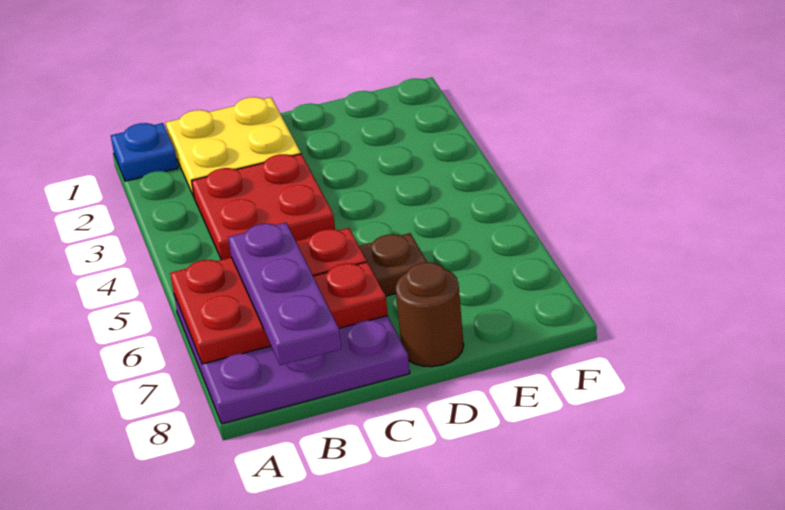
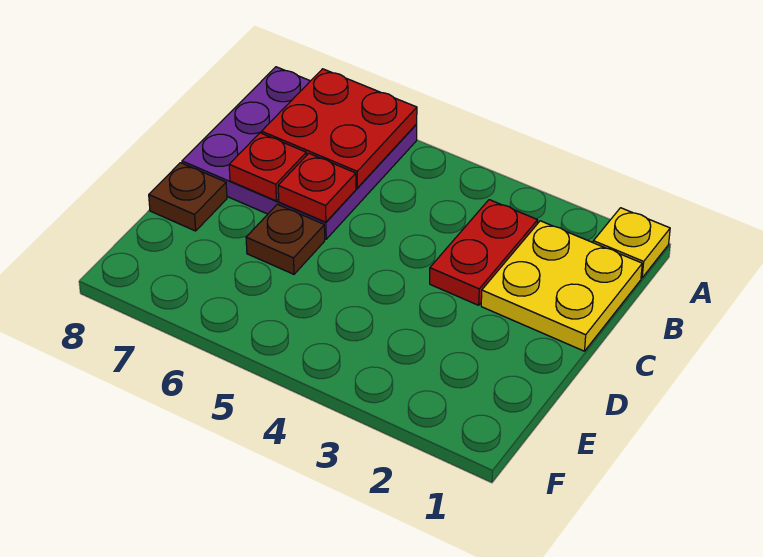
blue 1x1 plate [111,123,178,181] -> yellow 1x1 plate [593,208,670,278]
red 2x2 plate [192,154,335,260] -> red 1x2 plate [430,200,538,305]
purple 1x3 plate [228,223,342,365] -> none
brown 1x1 round brick [395,262,464,367] -> brown 1x1 plate [149,163,227,231]

